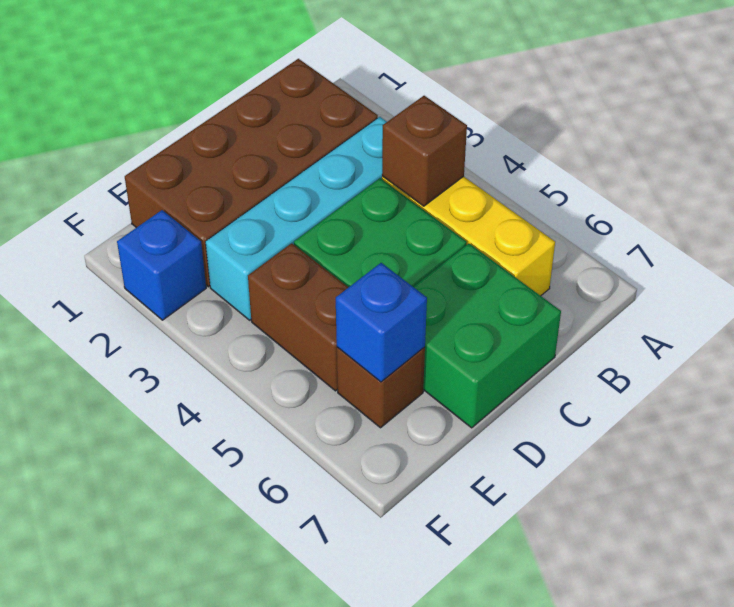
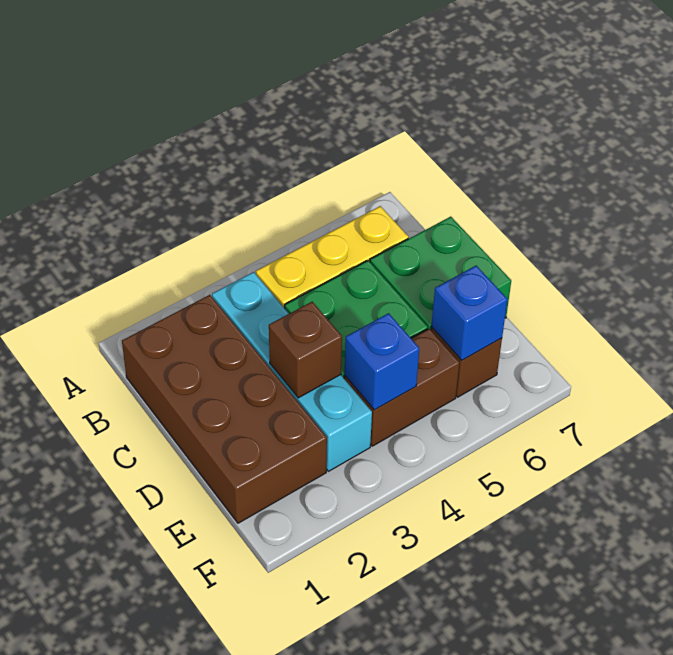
brown 1x1 brick [382,96,467,206] -> brown 1x1 brick moved to [269,302,342,398]
blue 1x1 brick [117,210,206,320] -> blue 1x1 brick moved to [345,313,419,410]

